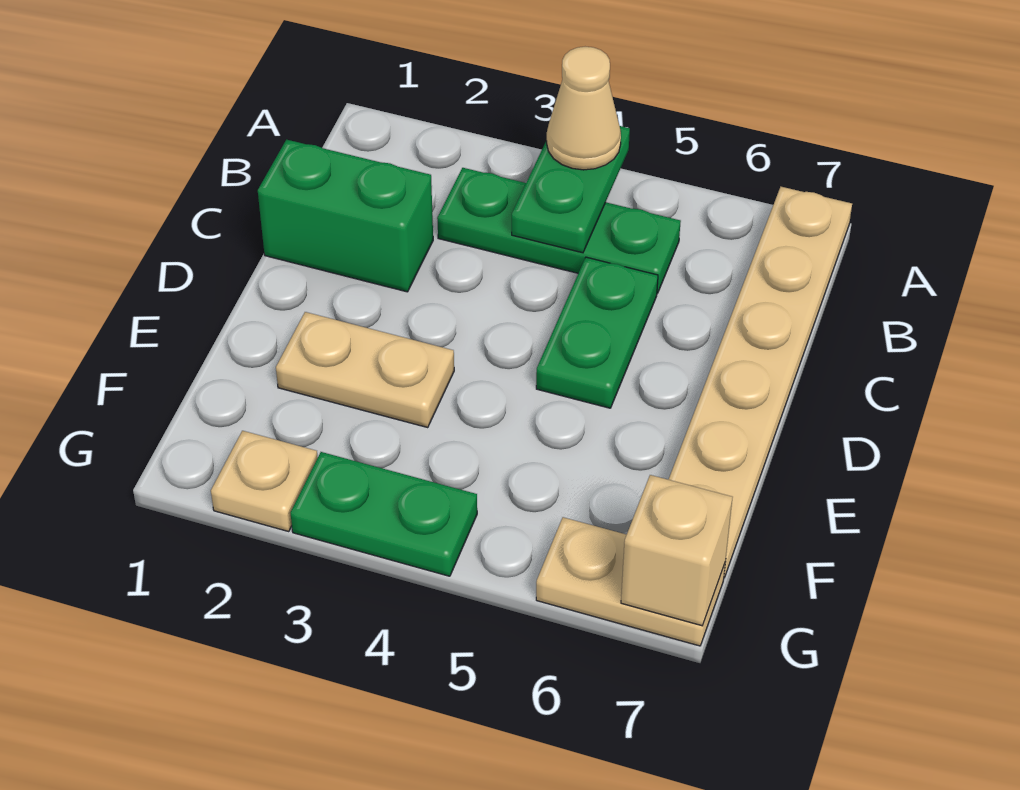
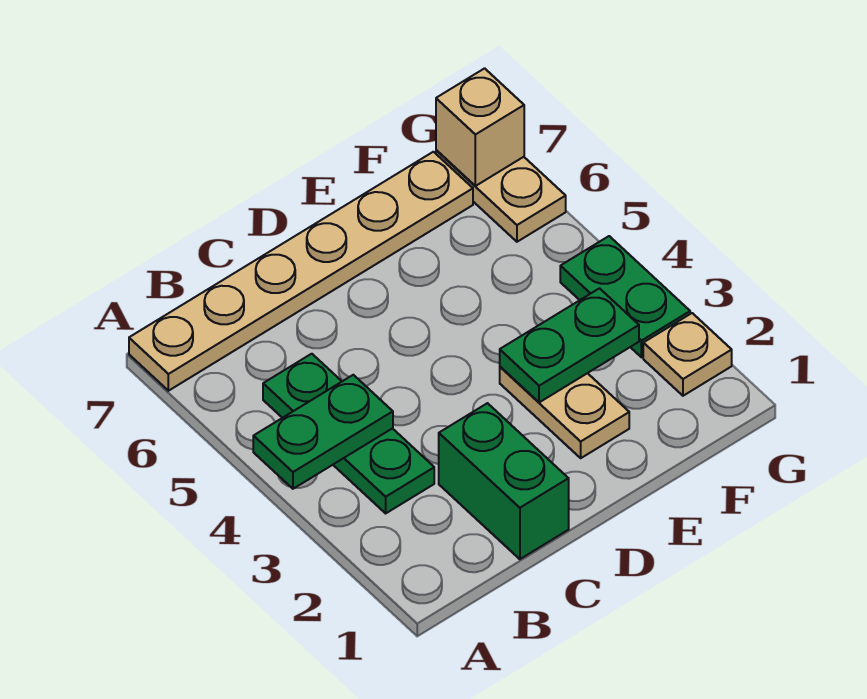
tan 1x1 cone [547,47,621,170] -> none
green 1x2 plate [536,257,658,408] -> green 1x2 plate moved to [500,288,639,402]

